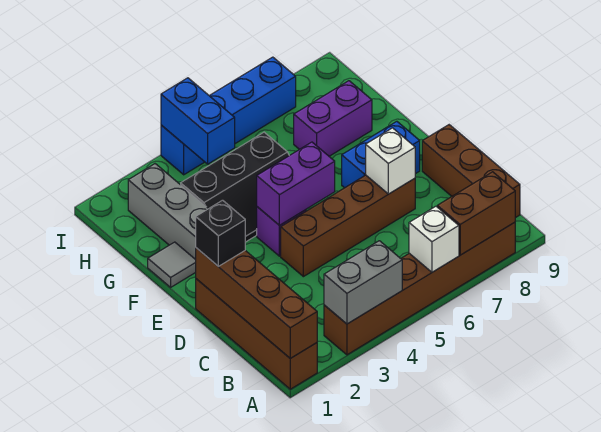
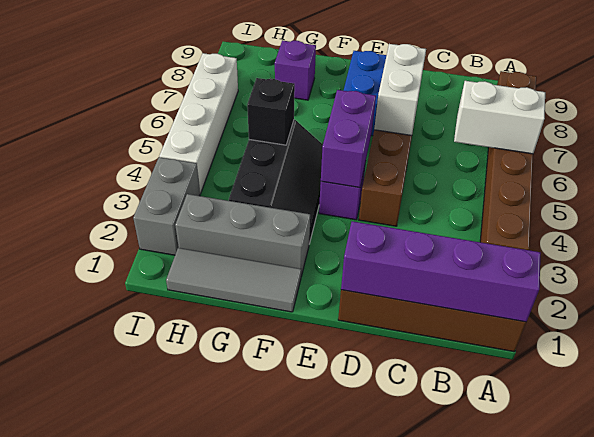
brown 1x4 brick [196,248,317,358] -> purple 1x4 brick [341,221,541,322]
grey 1x2 brick [324,241,402,324] -> grey 1x2 brick moved to [133,157,200,255]
white 1x1 brick [409,206,459,272] -> white 1x2 brick [454,81,545,154]
brown 1x2 brick [437,172,515,255] -> none
brown 1x3 brick [422,125,520,218] -> none
black 1x1 brick [196,200,245,266] -> black 1x1 brick moved to [247,78,295,145]
white 1x1 brick [366,128,415,194] -> white 1x2 brick [374,44,426,135]
grey 1x1 tile [148,242,196,287] -> grey 1x3 tile [166,248,301,312]
purple 1x2 brick [294,81,372,156] -> purple 1x1 brick [275,40,316,100]
blue 1x2 brick [161,78,235,164] -> none
blue 1x4 brick [161,57,296,175] -> white 1x4 brick [159,53,238,194]

